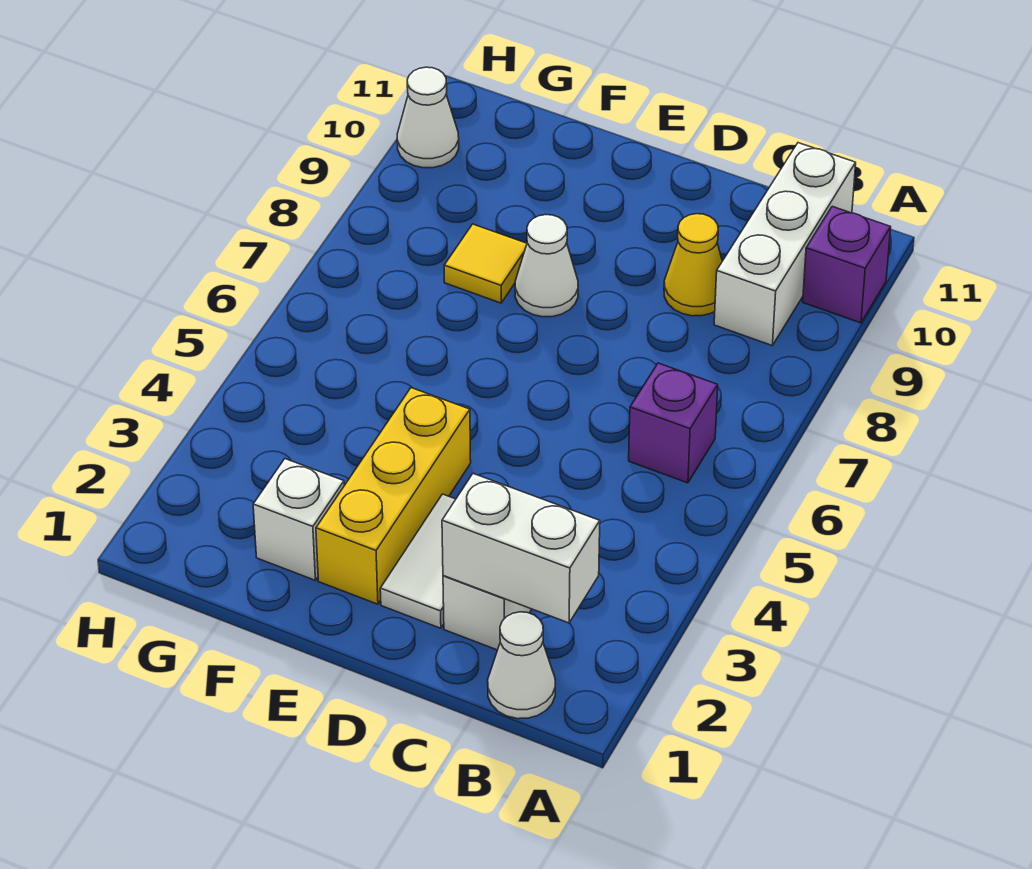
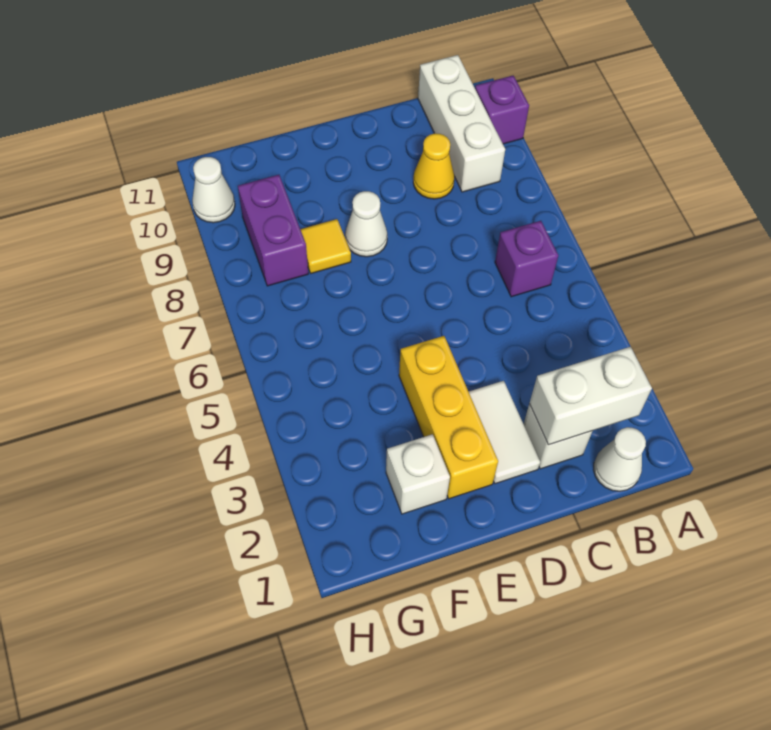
none -> purple 1x2 brick [238,175,308,286]

